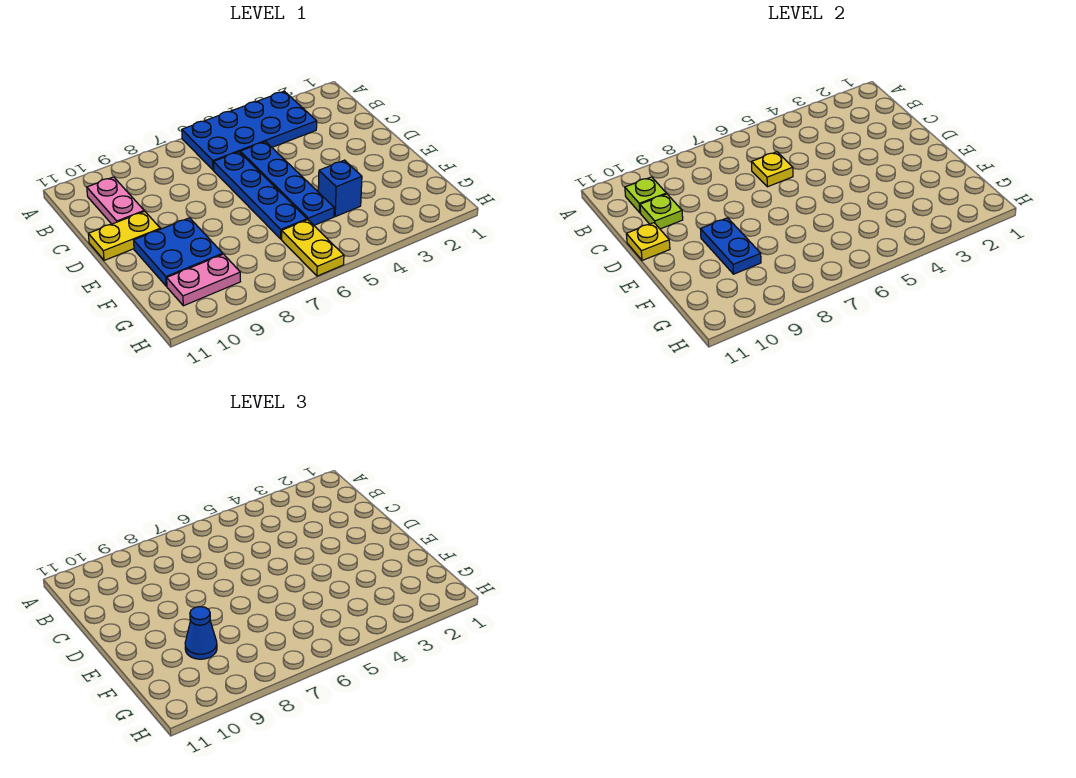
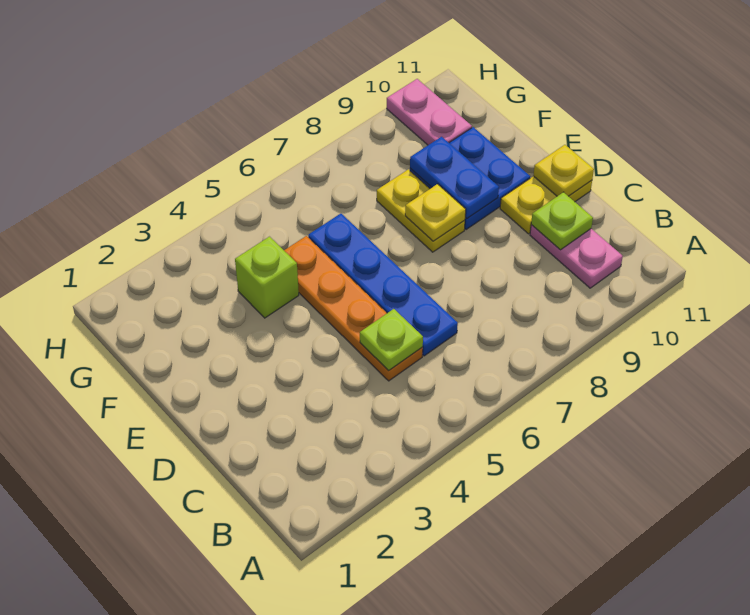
blue 2x4 plate [182,91,317,170] -> none
lime 1x1 plate [625,177,666,213] -> lime 1x1 plate moved to [360,309,423,371]
blue 1x4 plate [240,142,334,225] -> orange 1x4 plate [284,236,423,381]
yellow 1x1 plate [752,152,793,187] -> yellow 1x1 plate moved to [405,184,466,241]
blue 1x1 brick [318,160,362,216] -> lime 1x1 brick [235,237,299,318]
blue 1x1 cone [185,607,217,659] -> none
yellow 1x2 plate [282,220,344,276] -> yellow 1x2 plate moved to [377,169,465,252]
pink 1x2 plate [167,254,240,306] -> pink 1x2 plate turned to [387,79,472,145]

